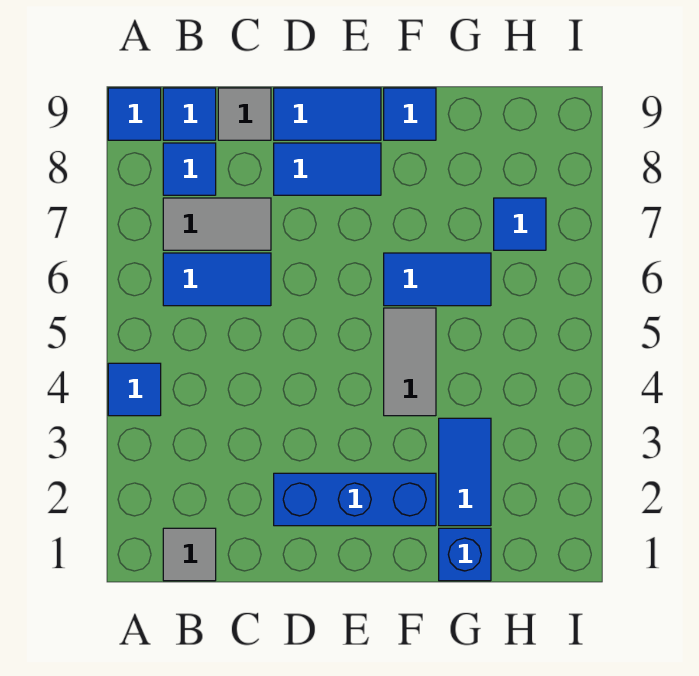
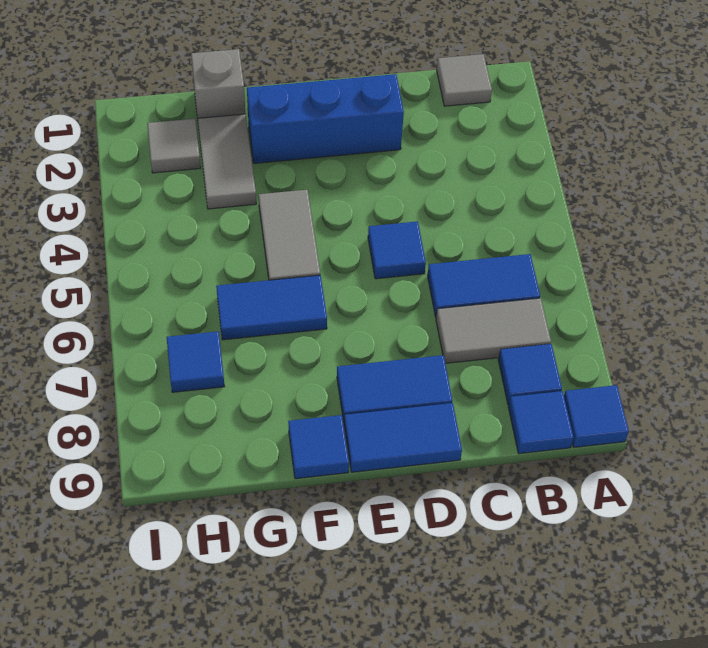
blue 1x1 tile [108,363,161,416] -> blue 1x1 tile moved to [368,221,426,279]
grey 1x1 tile [218,88,271,140] -> grey 1x1 tile moved to [147,119,201,173]
blue 1x1 brick [439,528,491,581] -> grey 1x1 brick [191,49,245,118]
blue 1x2 tile [439,418,491,526] -> grey 1x2 tile [198,114,256,209]

